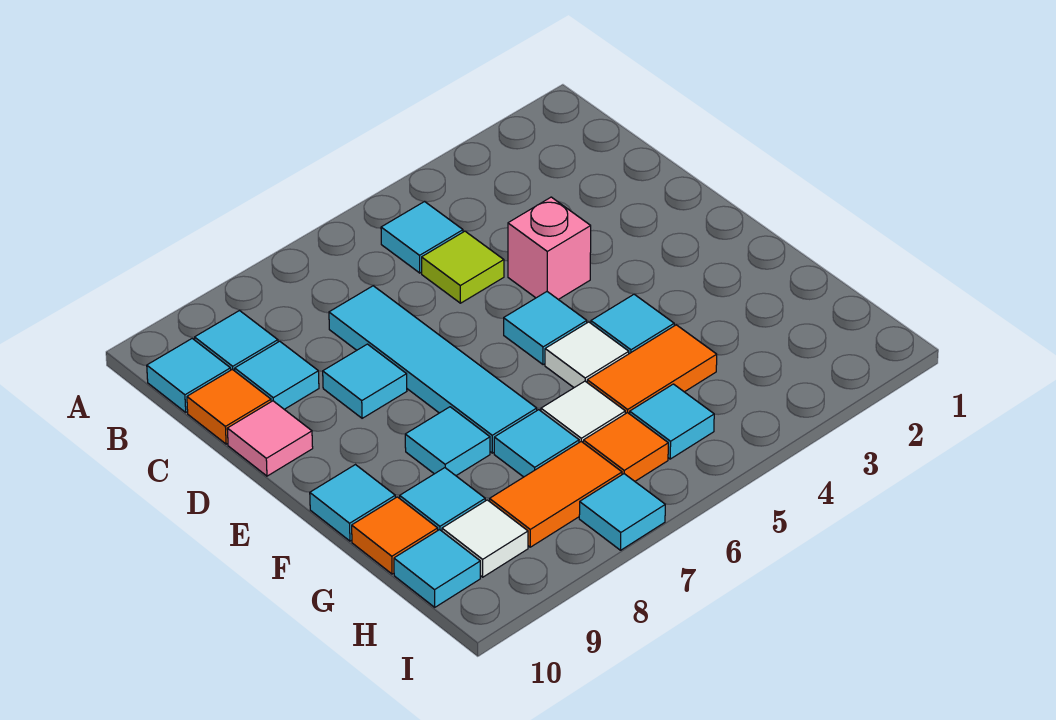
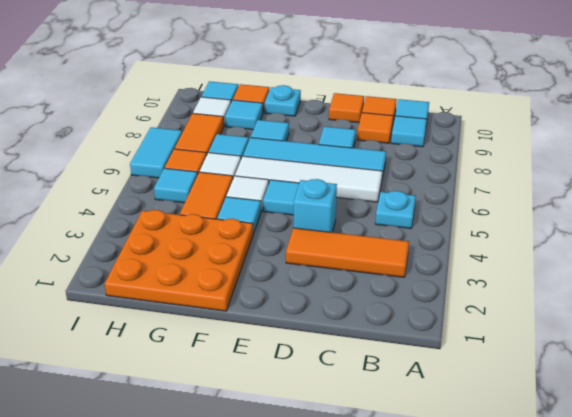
none -> orange 1x3 tile [286,228,409,277]
cyan 1x1 tile [381,201,463,273] -> cyan 1x1 plate [375,191,416,228]
lime 1x1 tile [422,231,504,303] -> none
none -> white 1x4 tile [235,156,382,202]
cyan 1x1 tile [235,341,319,409] -> orange 1x1 tile [357,113,393,143]
pink 1x1 brick [508,197,591,299] -> cyan 1x1 brick [293,179,337,232]
pink 1x1 tile [227,401,313,476] -> orange 1x1 tile [329,93,364,122]
none -> orange 3x3 plate [105,210,253,311]
cyan 1x1 tile [310,465,395,541] -> cyan 1x1 plate [265,85,301,116]
cyan 1x1 tile [579,474,665,550] -> cyan 1x2 tile [130,127,182,178]

